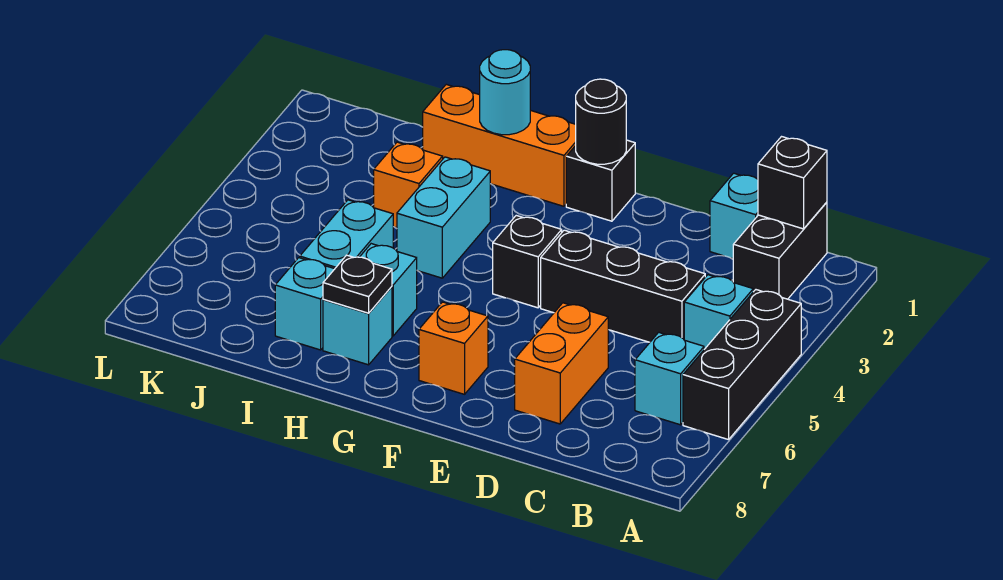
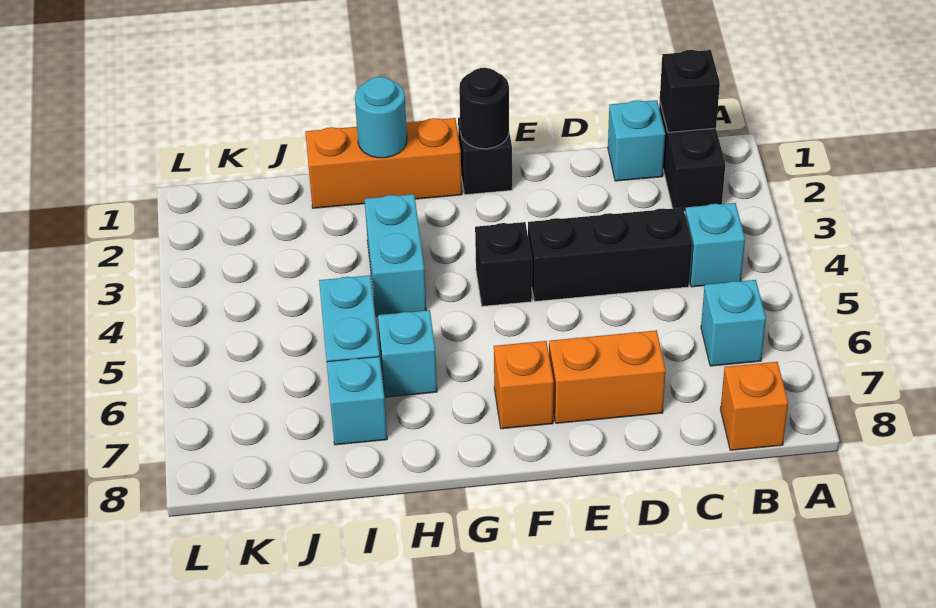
black 1x3 brick [683,290,801,440] -> none
orange 1x2 brick [515,303,608,424] -> orange 1x2 brick turned to [549,330,666,423]
cyan 1x1 brick [323,287,392,365] -> none
black 1x1 plate [323,255,392,313] -> none
orange 1x1 brick [374,142,443,228] -> orange 1x1 brick moved to [720,362,788,450]

